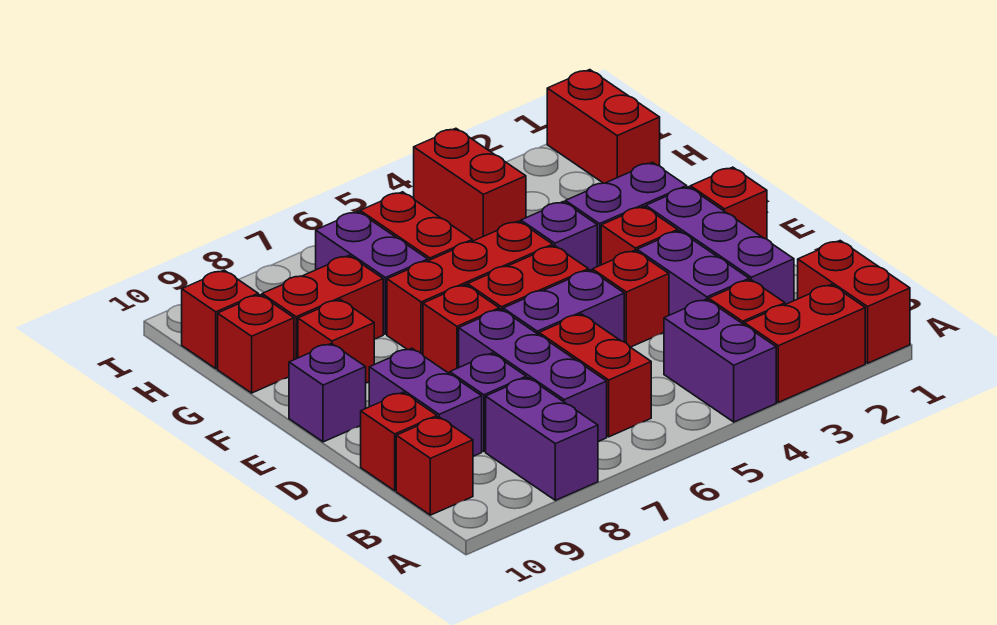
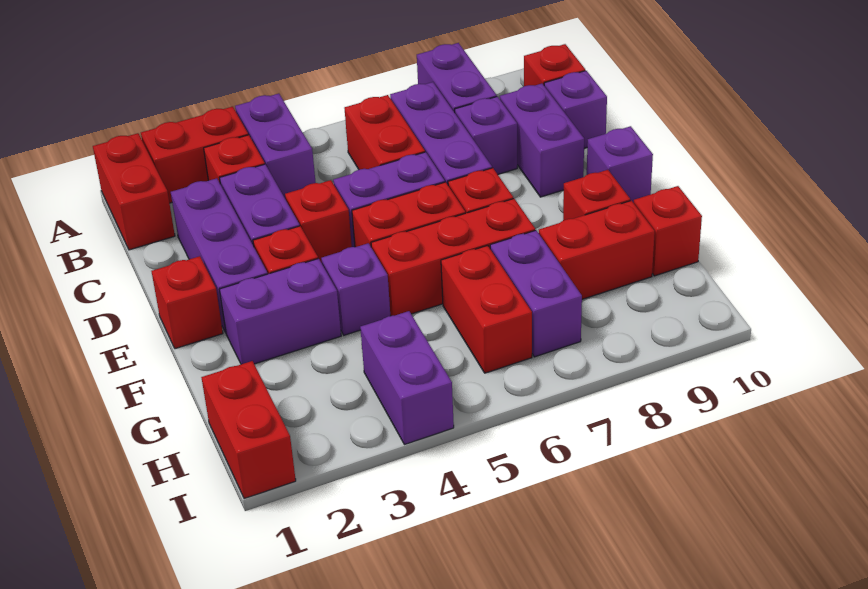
red 1x1 brick [361,392,437,491] -> purple 1x1 brick [544,71,607,148]
red 1x2 brick [414,128,526,241] -> purple 1x2 brick [360,311,454,445]
red 1x1 brick [182,270,258,369] -> none

